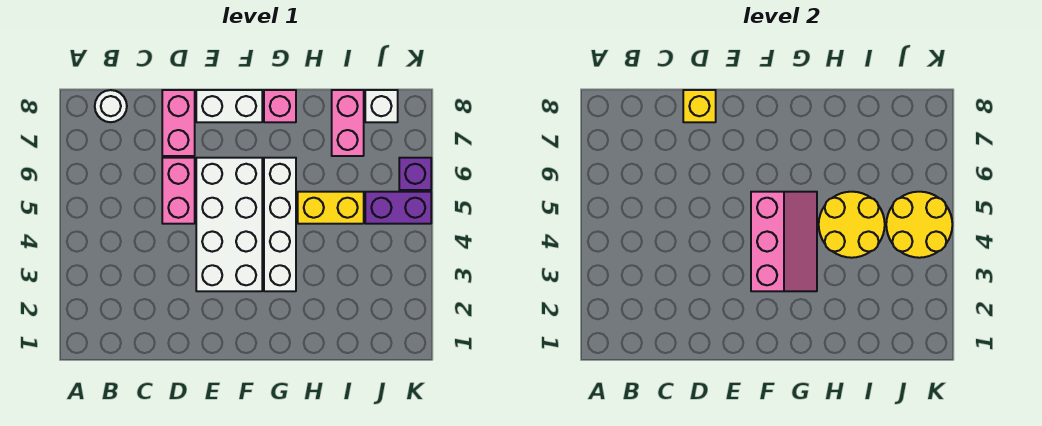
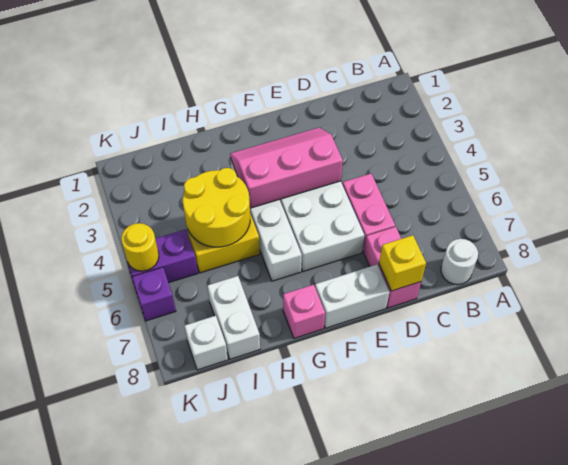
pink 2x3 slope [751,192,817,291] -> pink 2x3 slope turned to [230,128,343,208]
pink 1x2 brick [332,90,364,156] -> white 1x2 brick [208,276,260,359]
yellow 2x2 round brick [886,192,952,258] -> yellow 1x1 round brick [121,223,159,271]

